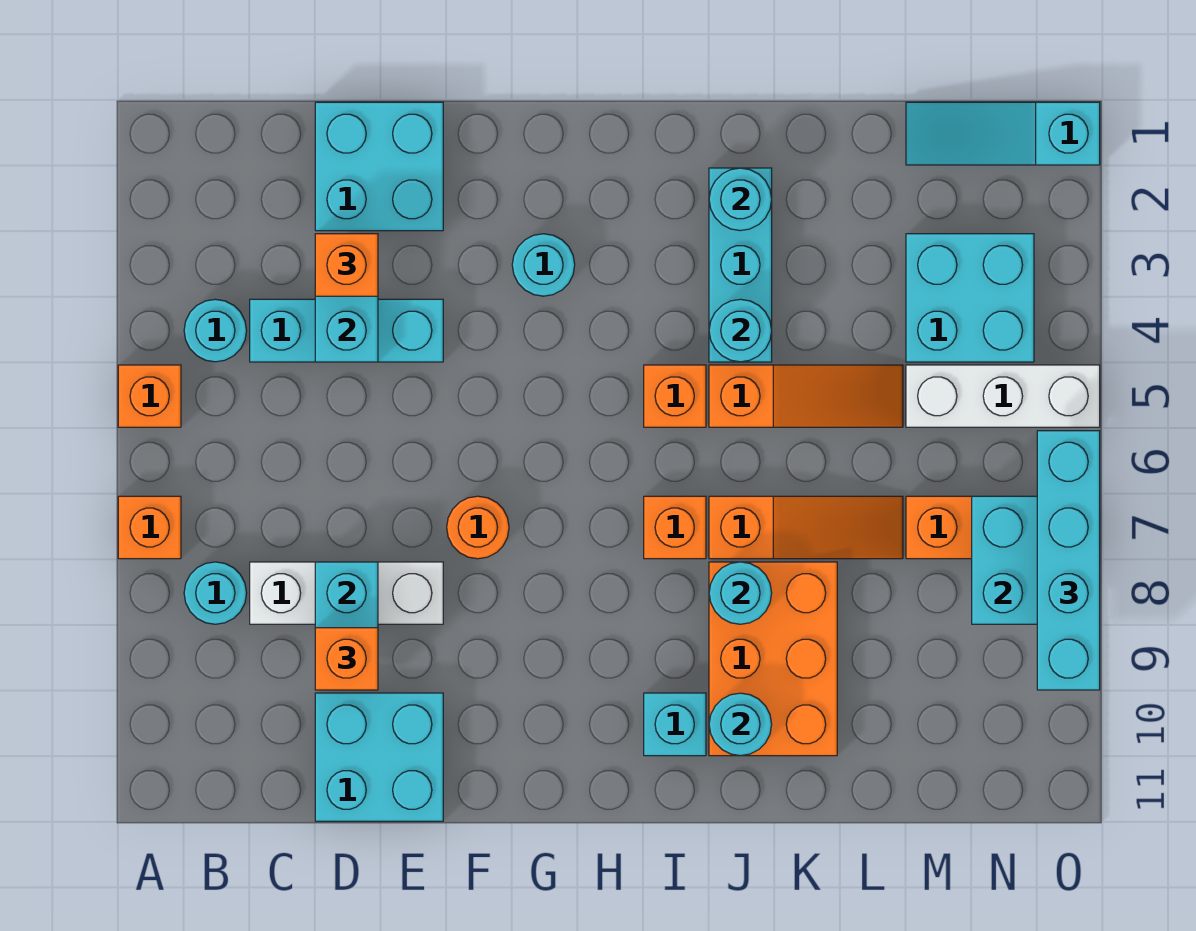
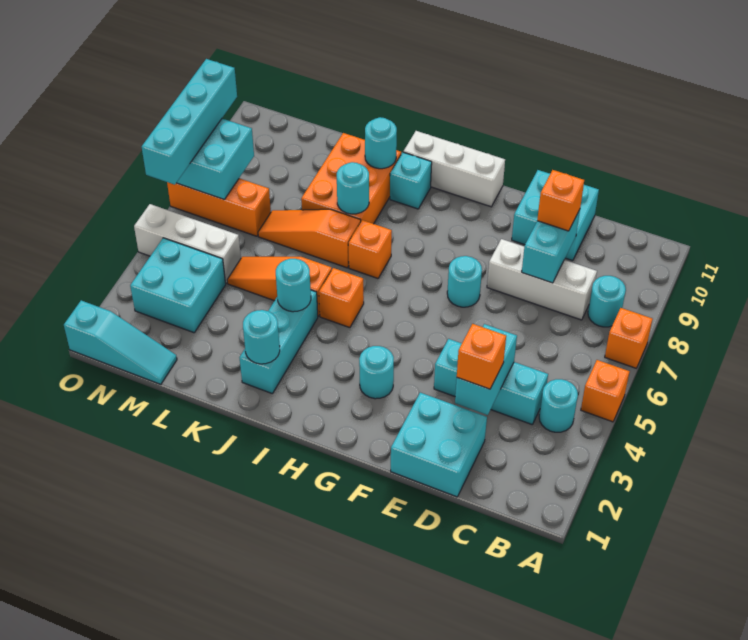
orange 1x1 round brick [447,496,509,559] -> cyan 1x1 round brick [447,256,482,307]
none -> white 1x3 brick [403,131,505,207]

